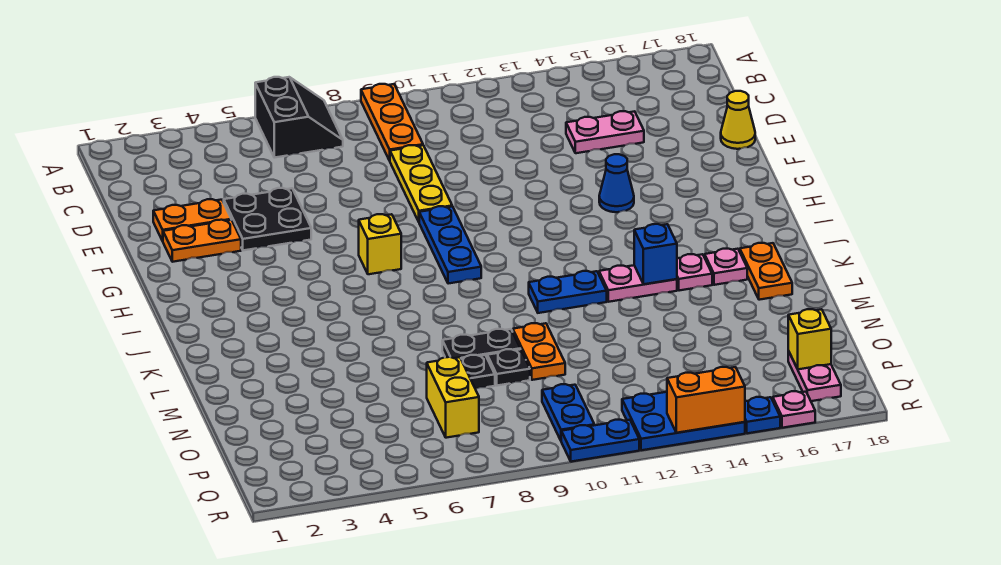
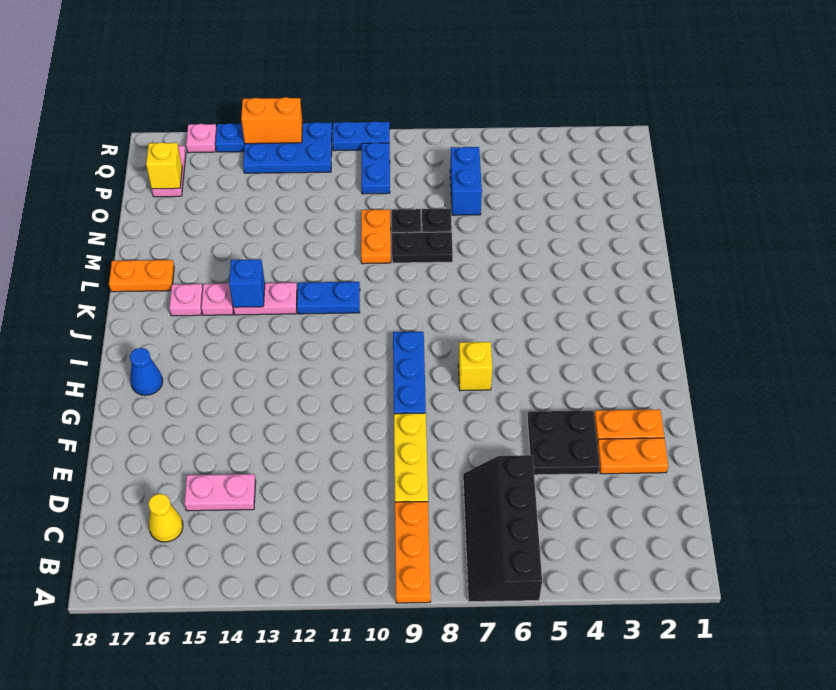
black 2x2 slope [255,77,343,158] -> black 2x4 slope [463,455,542,602]
yellow 1x1 cone [721,91,755,149] -> yellow 1x1 cone moved to [148,494,183,542]
blue 1x1 cone [599,154,634,212] -> blue 1x1 cone moved to [130,348,163,395]
orange 1x2 plate [740,243,792,300] -> orange 1x2 plate turned to [109,260,174,292]
yellow 1x2 brick [427,357,479,438] -> blue 1x2 brick [450,147,482,215]

